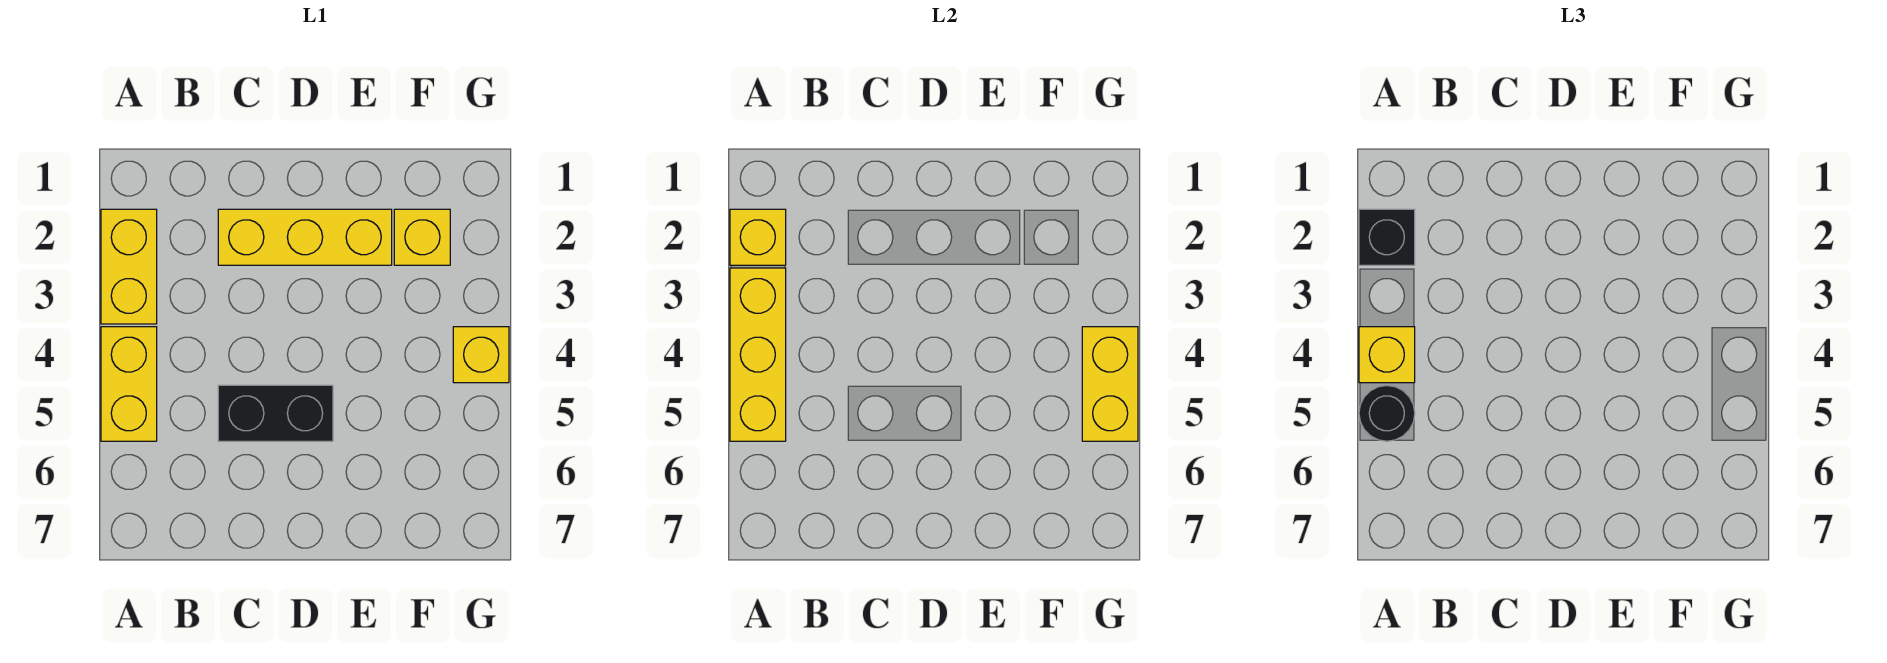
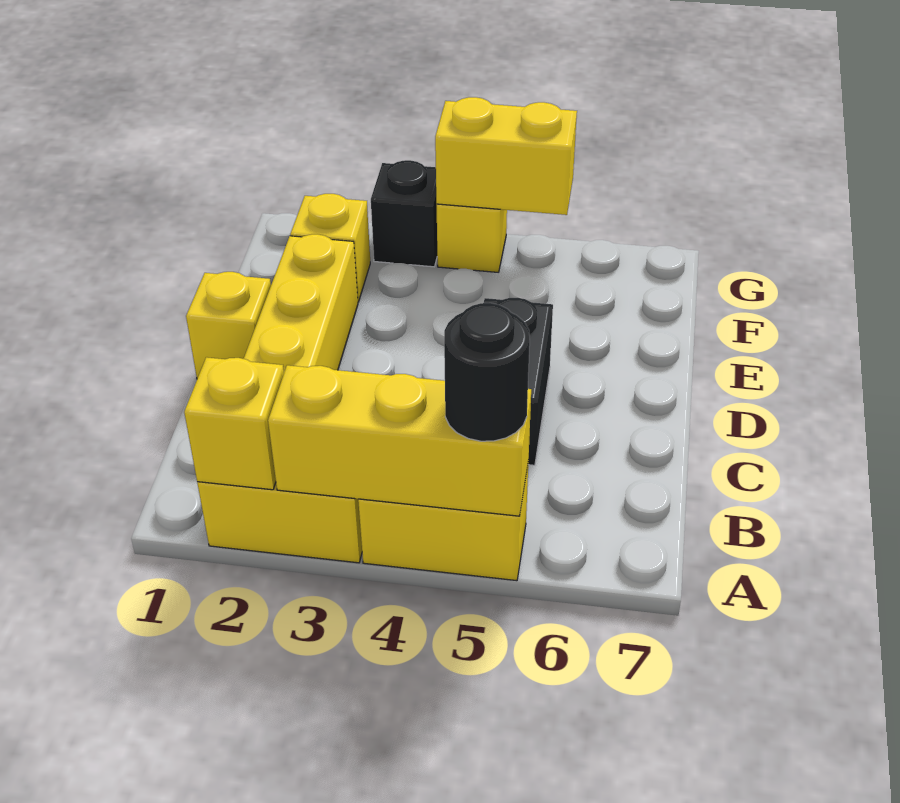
black 1x1 brick [1359,209,1415,265] -> black 1x1 brick moved to [371,160,437,267]
yellow 1x1 brick [1359,327,1415,383] -> yellow 1x1 brick moved to [186,272,271,379]

